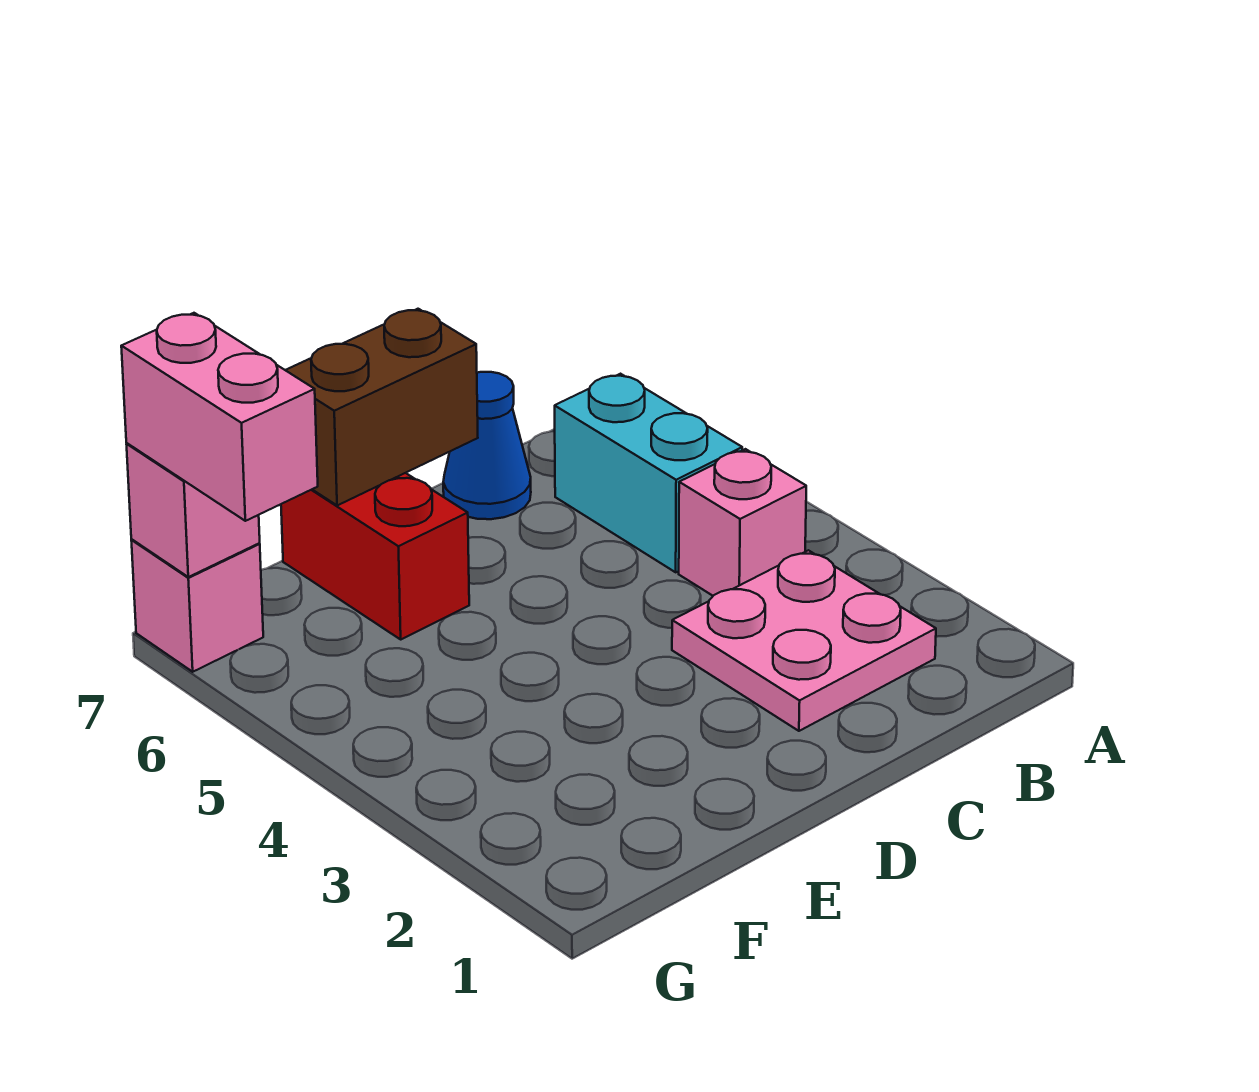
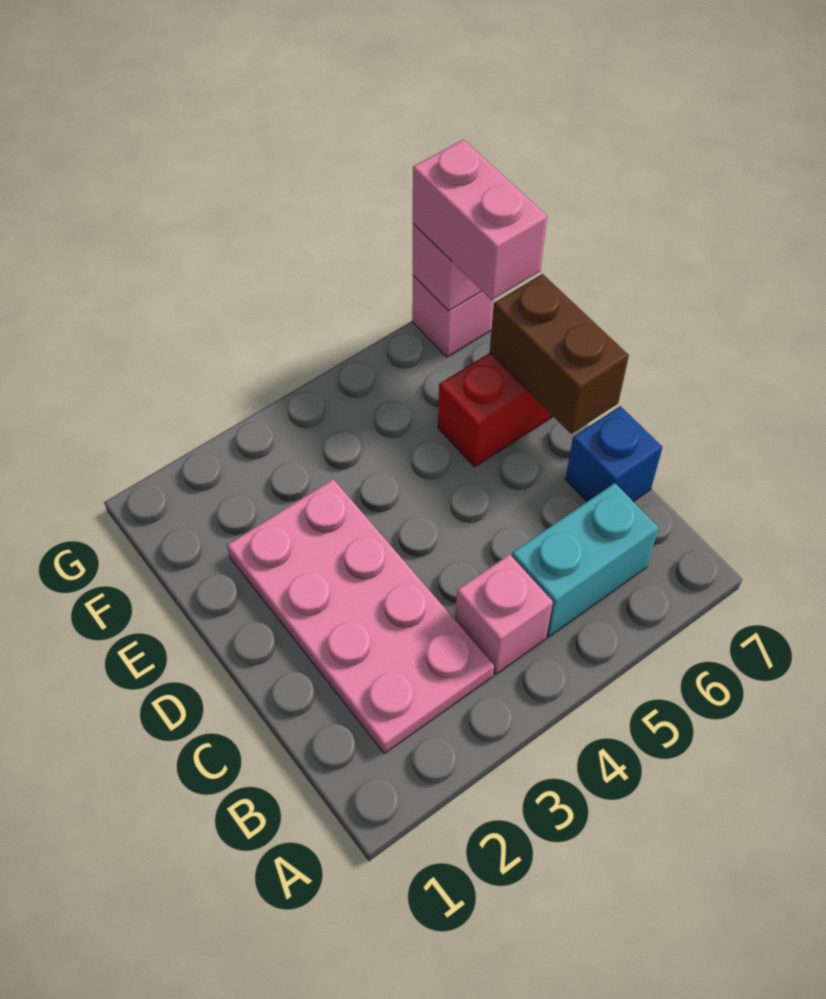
pink 2x2 plate [672,550,936,731] -> pink 2x4 plate [227,479,494,753]
blue 1x1 cone [443,372,531,519] -> blue 1x1 brick [565,406,663,502]
pink 1x2 brick [121,313,318,521] -> pink 1x2 brick turned to [413,139,547,300]

